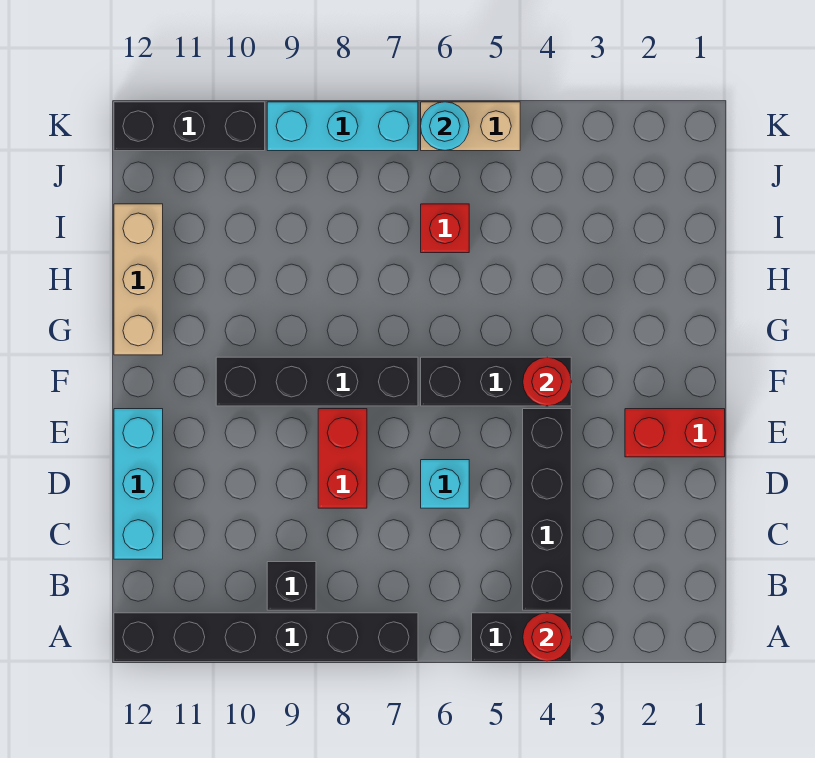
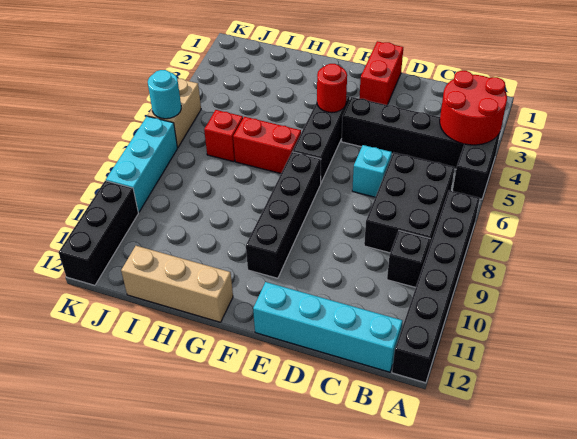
red 1x1 round brick [523,613,571,662] -> red 2x2 round brick [440,71,507,145]
none -> black 2x3 brick [364,152,455,253]
cyan 1x3 brick [114,409,163,559] -> cyan 1x4 brick [253,282,402,372]
red 1x2 brick [318,409,367,508] -> red 1x2 brick moved to [233,117,301,173]

